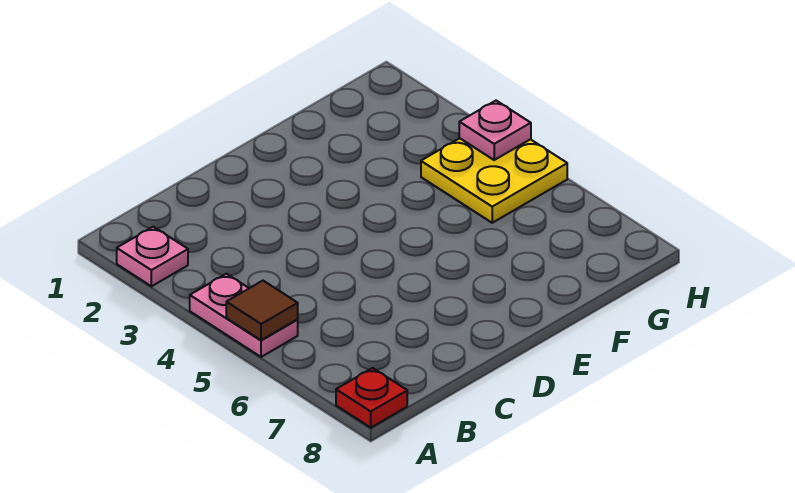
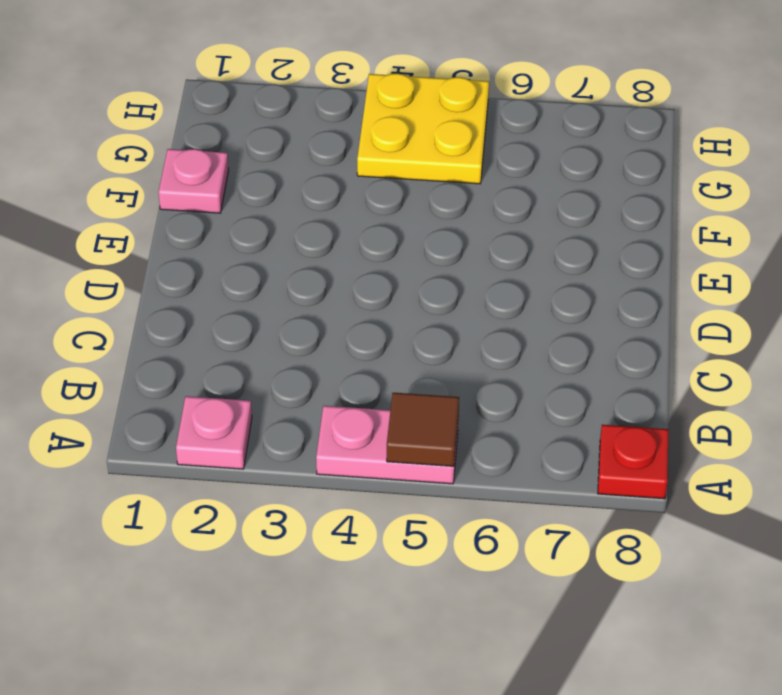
pink 1x1 plate [459,101,531,160] -> pink 1x1 plate moved to [159,149,229,213]

